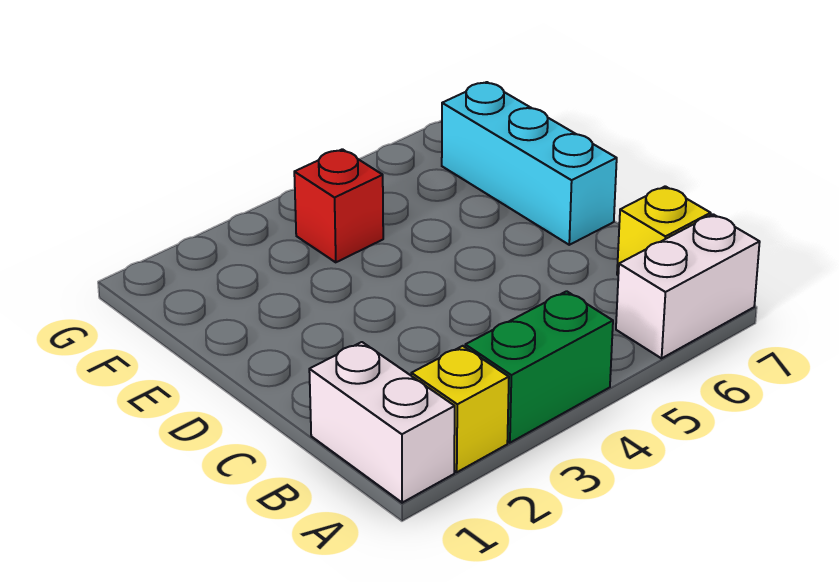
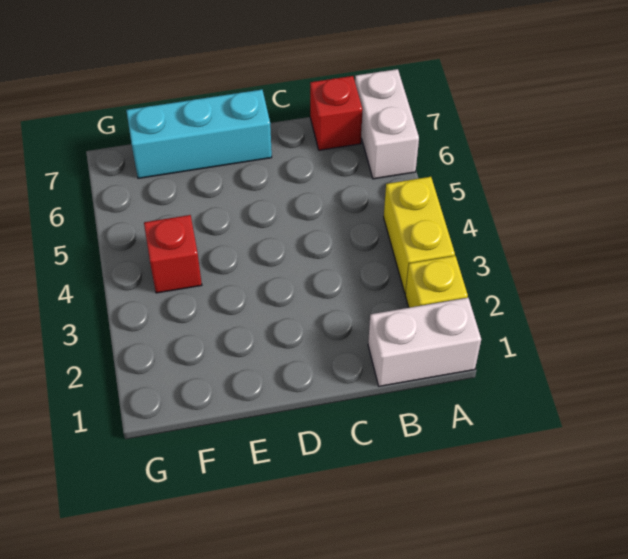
green 1x2 brick [465,291,613,443] -> yellow 1x2 brick [384,177,455,293]
yellow 1x1 brick [617,186,711,275] -> red 1x1 brick [310,76,363,150]

